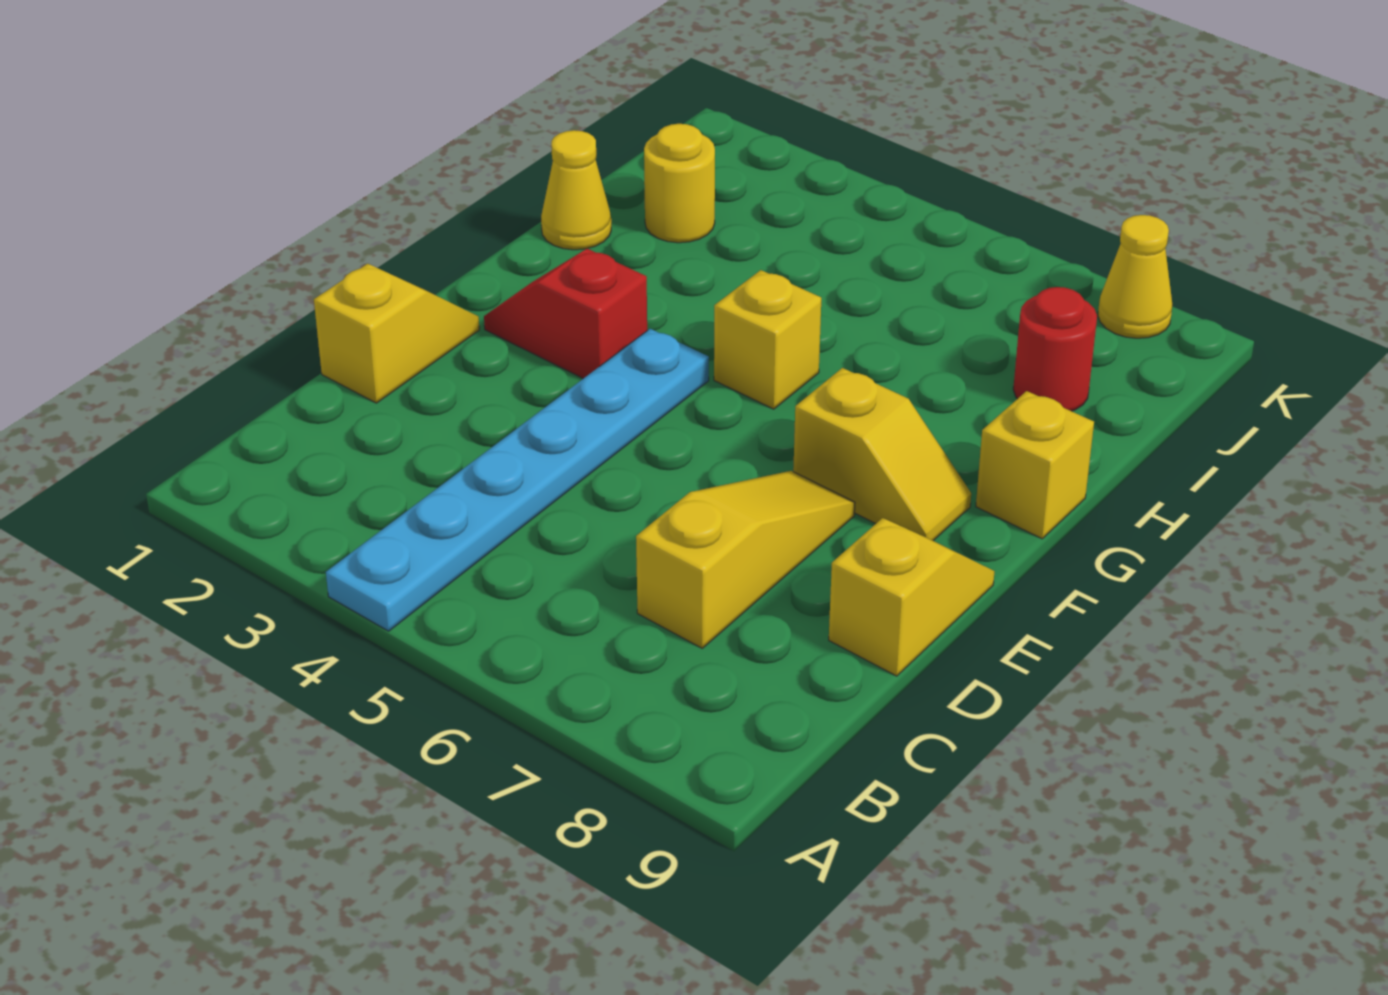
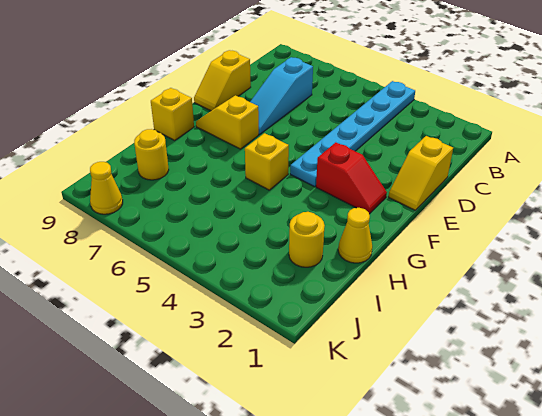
yellow 1x3 slope [636,471,855,648] -> cyan 1x3 slope [250,57,313,134]
red 1x1 round brick [1013,287,1097,411] -> yellow 1x1 round brick [134,129,169,180]

